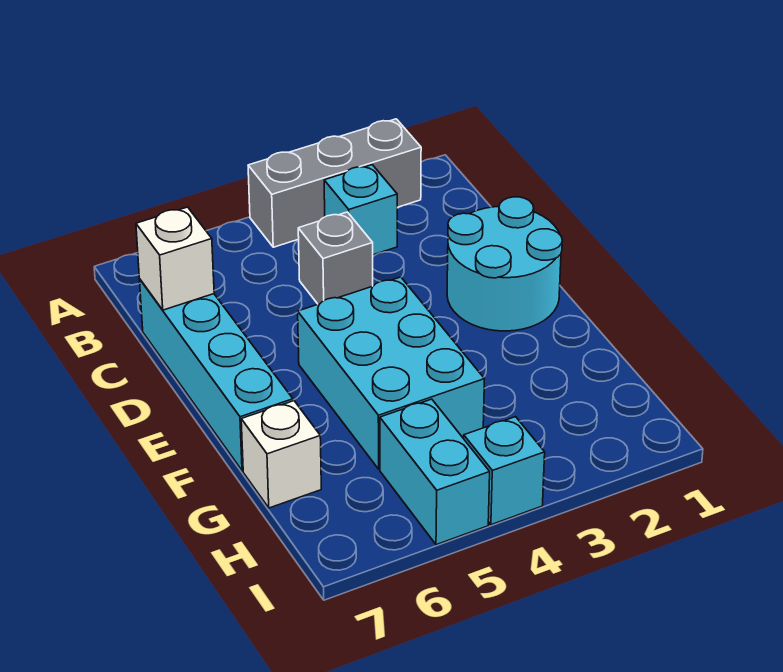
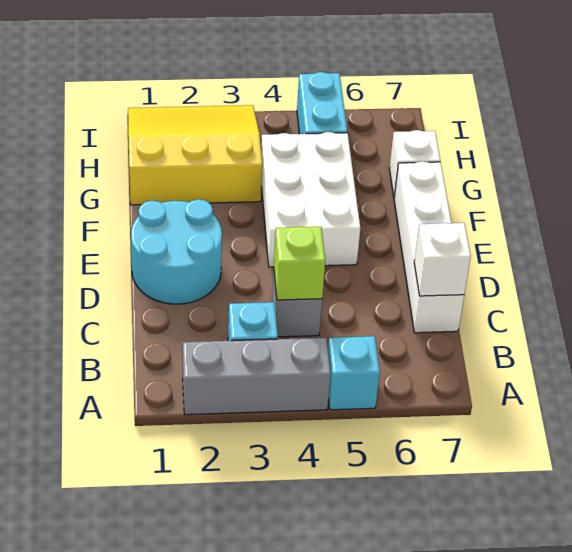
none -> lime 1x1 brick [274,226,325,300]
cyan 1x4 brick [140,280,293,471] -> white 1x4 brick [394,161,464,333]
cyan 2x3 brick [298,277,484,469] -> white 2x3 brick [261,132,360,267]
none -> yellow 3x3 slope [128,105,262,205]
cyan 1x1 brick [464,417,545,525] -> cyan 1x1 brick moved to [328,336,380,410]

